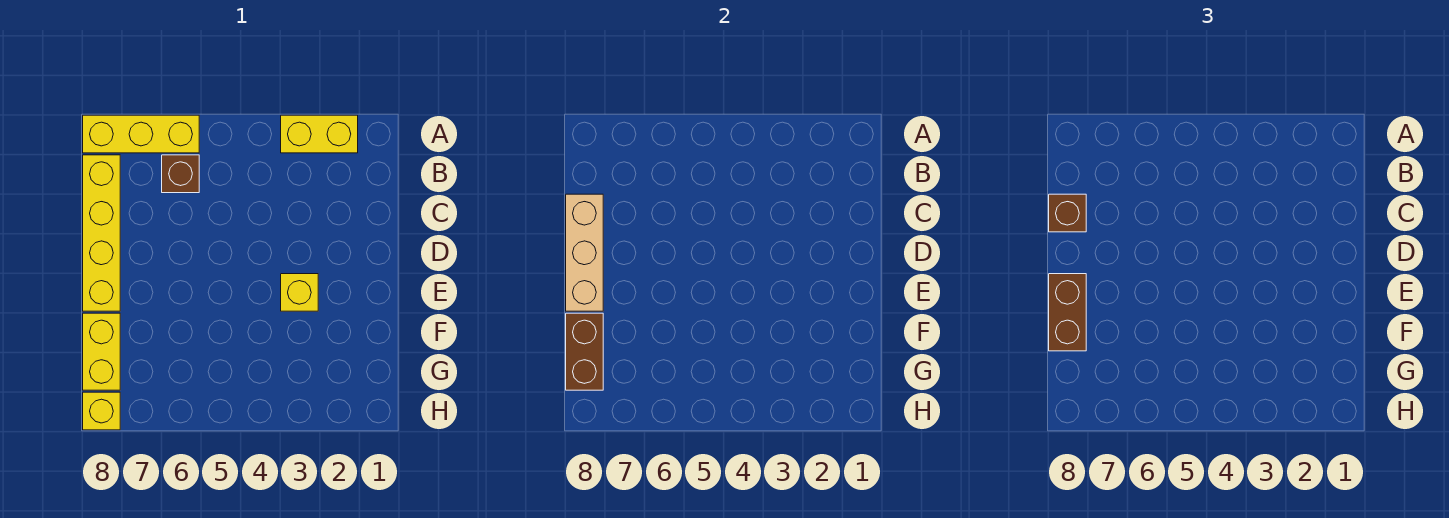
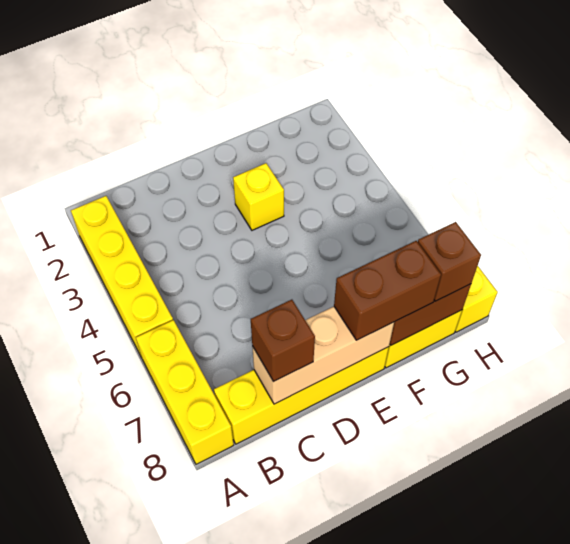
yellow 1x2 brick [281,115,358,153] -> yellow 1x4 brick [71,196,173,358]
brown 1x1 brick [162,155,199,193] -> brown 1x1 brick moved to [418,222,481,301]

